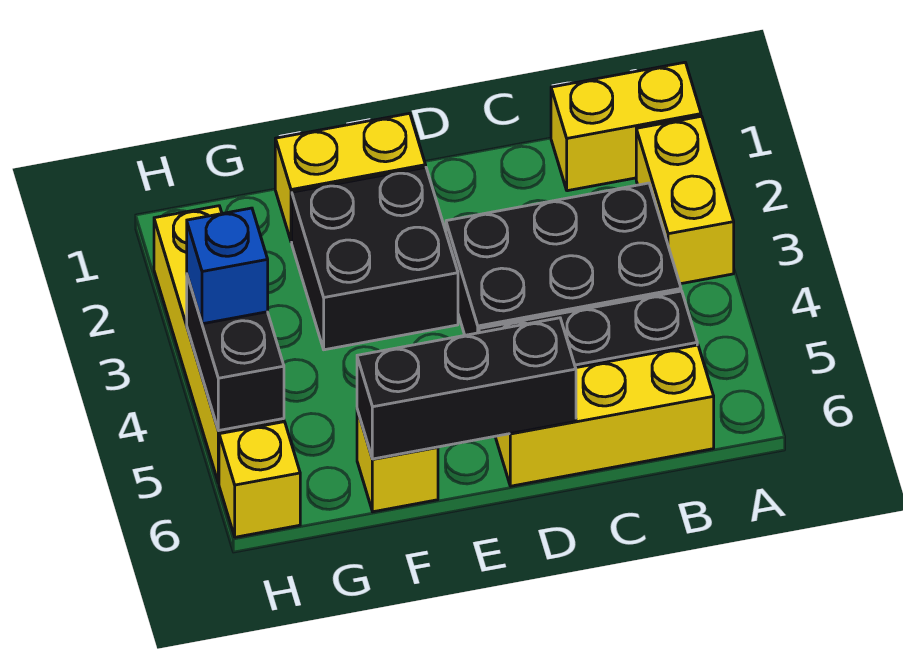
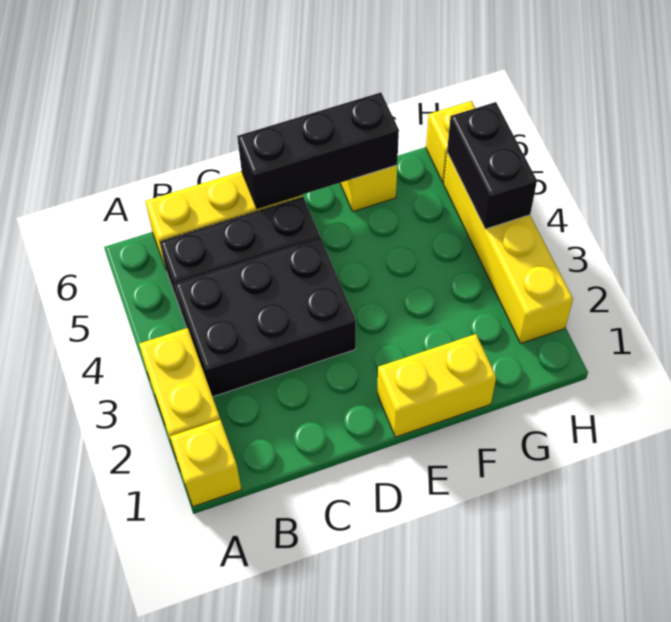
yellow 1x2 brick [551,62,701,191] -> yellow 1x1 brick [170,420,242,507]
black 2x2 brick [292,167,458,350] -> none
blue 1x1 brick [187,208,268,324] -> none

